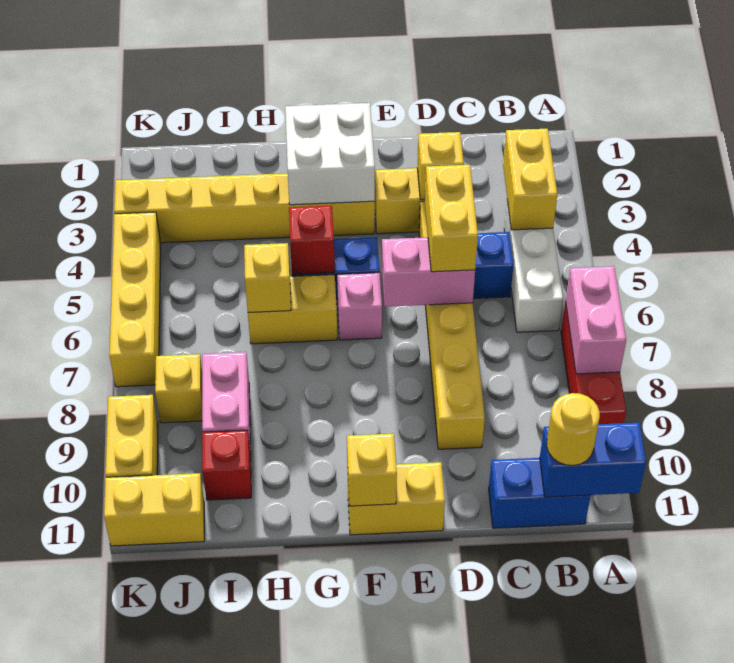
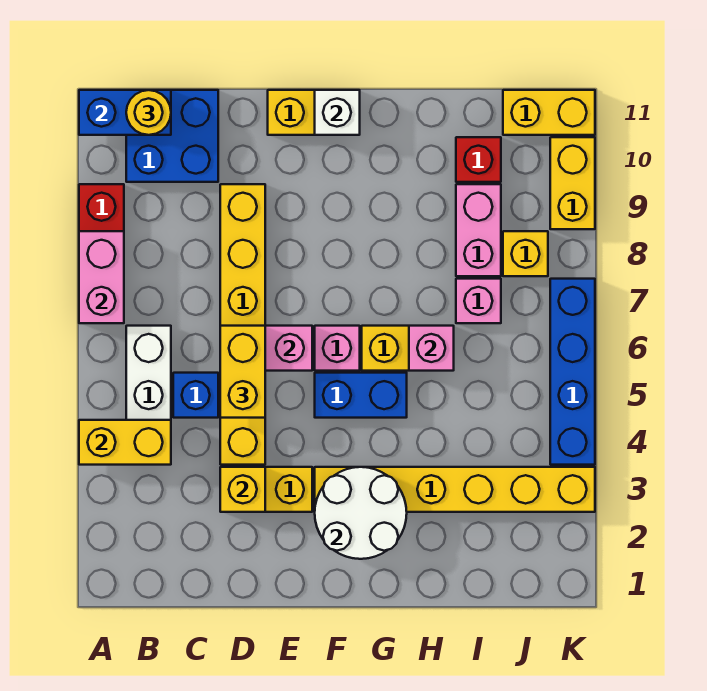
yellow 1x2 brick [503,129,557,230] -> yellow 1x2 brick turned to [79,420,171,465]
blue 1x2 brick [489,458,591,528] -> blue 2x2 brick [126,90,218,182]
white 2x2 brick [285,103,375,205] -> white 2x2 round brick [315,467,407,559]
yellow 1x1 brick [347,433,397,506] -> white 1x1 brick [315,90,360,135]
red 1x1 brick [289,206,335,274] -> none
yellow 1x1 brick [244,243,291,312] -> pink 1x1 brick [409,326,454,371]
none -> pink 1x1 brick [456,279,501,323]
yellow 1x4 brick [110,212,161,387] -> blue 1x4 brick [550,279,595,465]

